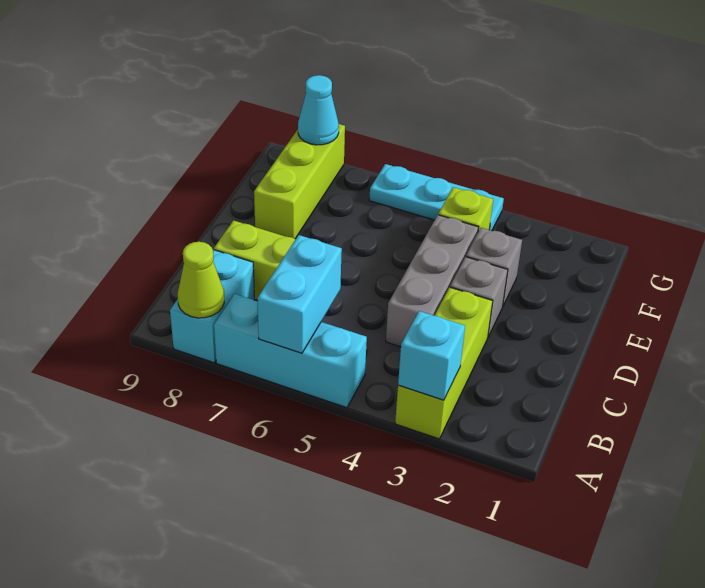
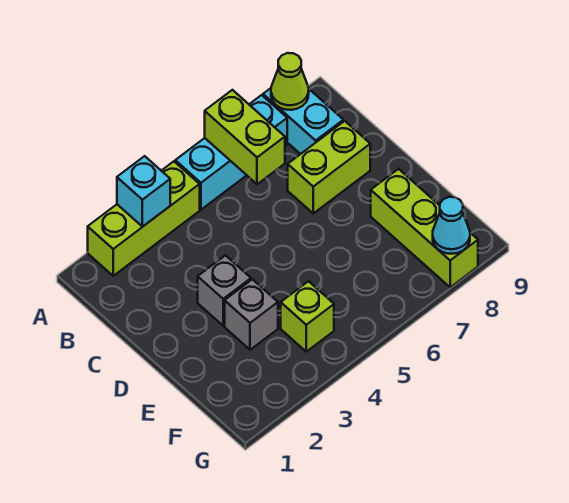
lime 1x3 brick [395,287,493,439] -> lime 1x3 brick turned to [88,161,200,276]
cyan 1x2 brick [257,235,342,353] -> lime 1x2 brick [205,90,285,184]
grey 1x3 brick [386,215,479,347] -> none
cyan 1x3 plate [369,164,504,231] -> none

